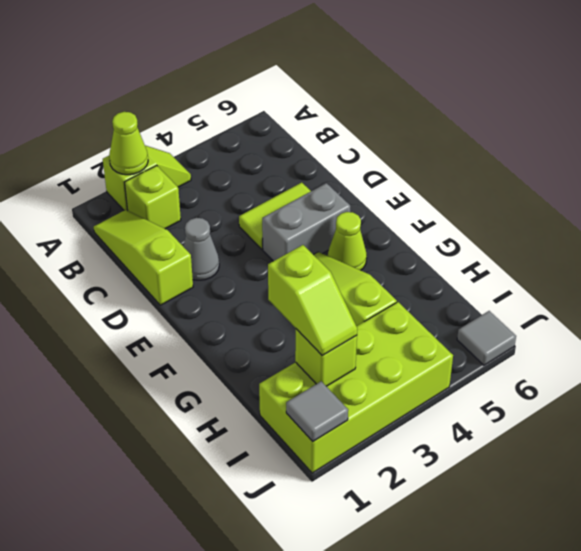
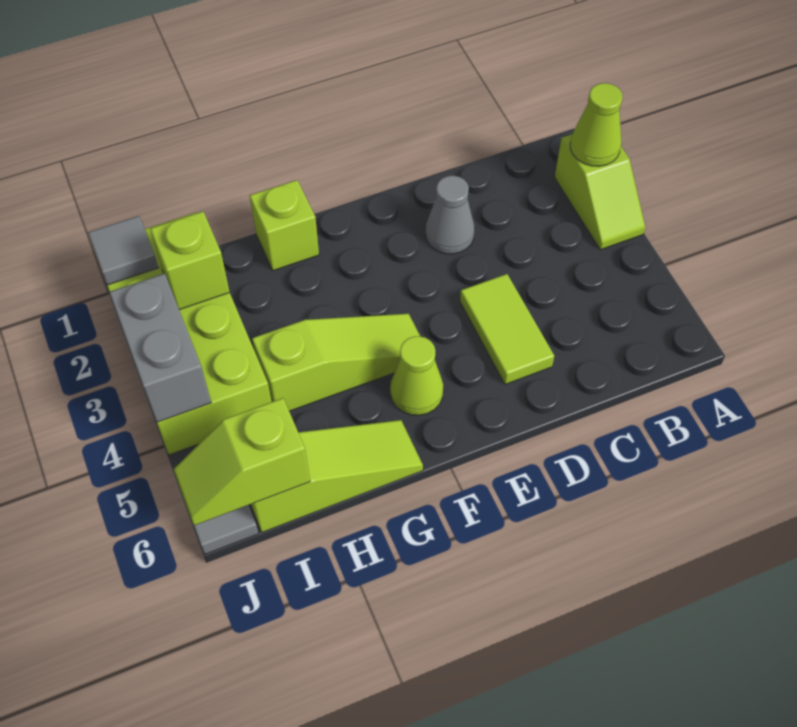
lime 1x3 slope [94,210,193,305] -> lime 1x3 slope moved to [250,420,423,533]
lime 1x1 brick [125,165,181,229] -> lime 1x1 brick moved to [250,180,319,271]
grey 1x2 brick [262,183,350,261] -> grey 1x2 brick moved to [109,274,211,422]
lime 1x2 slope [268,245,357,356] -> lime 1x2 slope moved to [173,398,310,525]

